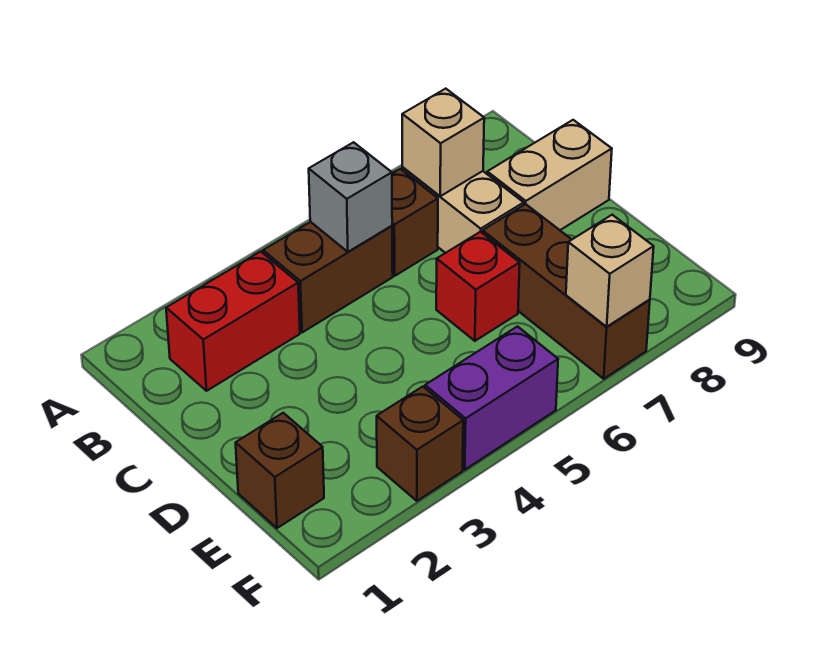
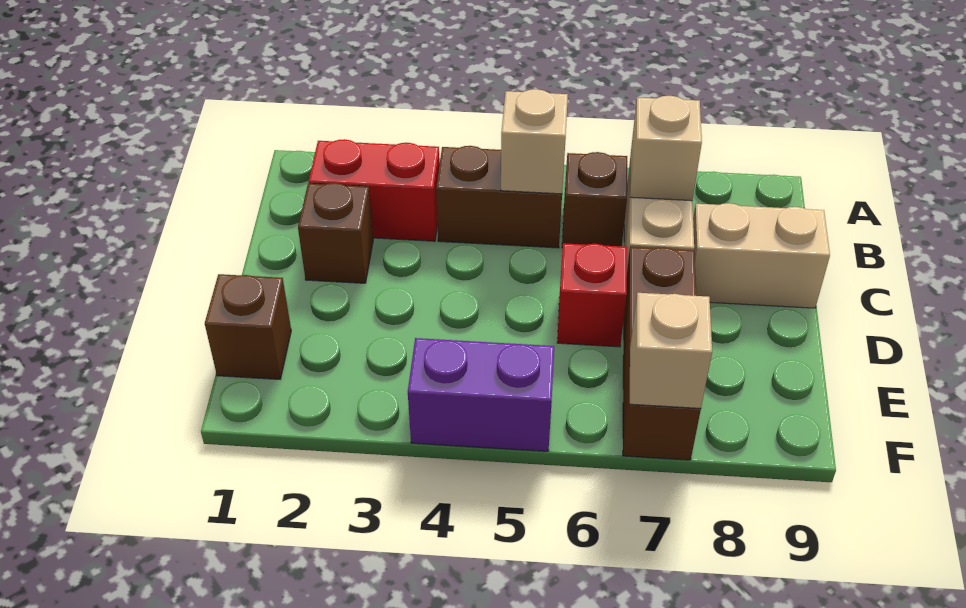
grey 1x1 brick [309,142,392,252] -> tan 1x1 brick [501,89,568,194]
brown 1x1 brick [377,387,463,501] -> brown 1x1 brick moved to [298,183,373,283]

